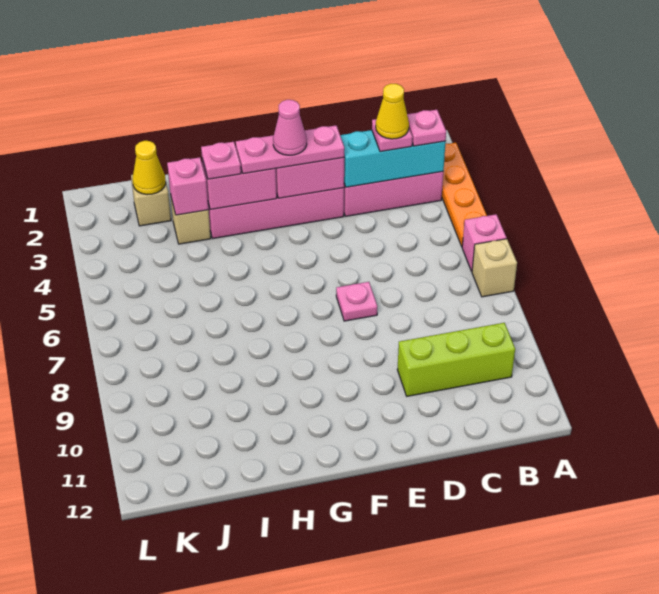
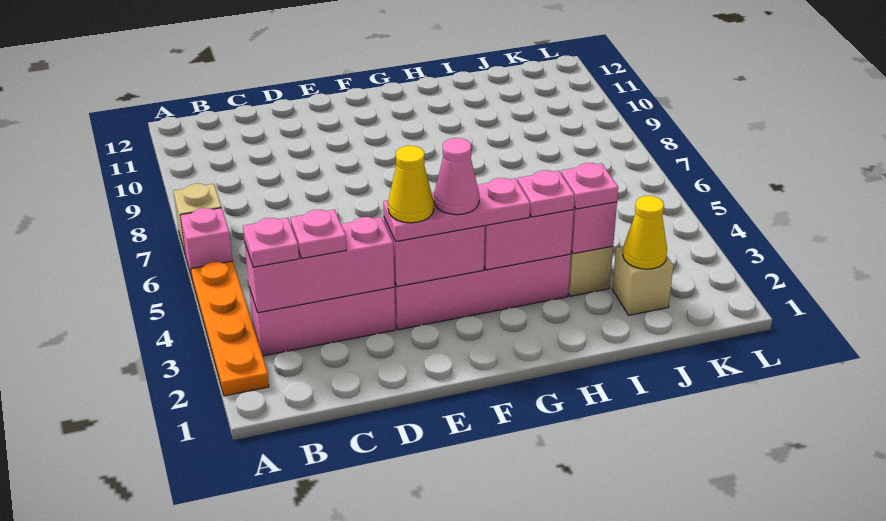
cyan 1x3 brick [340,130,446,187] -> pink 1x3 brick [245,217,394,313]
lime 1x3 brick [397,323,515,396] -> none
yellow 1x1 cone [376,84,409,139] -> yellow 1x1 cone moved to [388,146,434,223]
pink 1x1 plate [336,282,377,321] -> pink 1x1 plate moved to [561,163,618,209]

